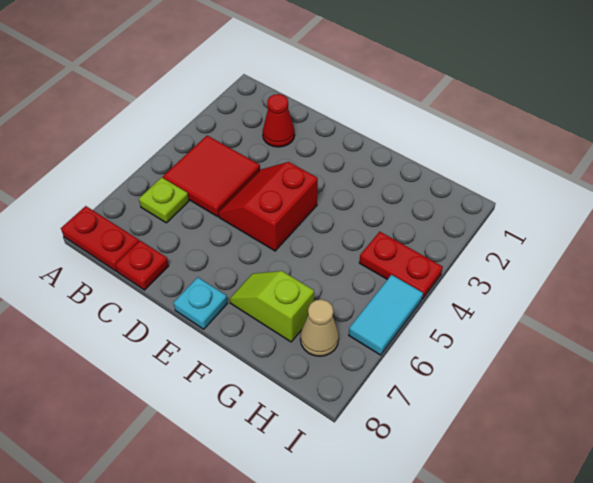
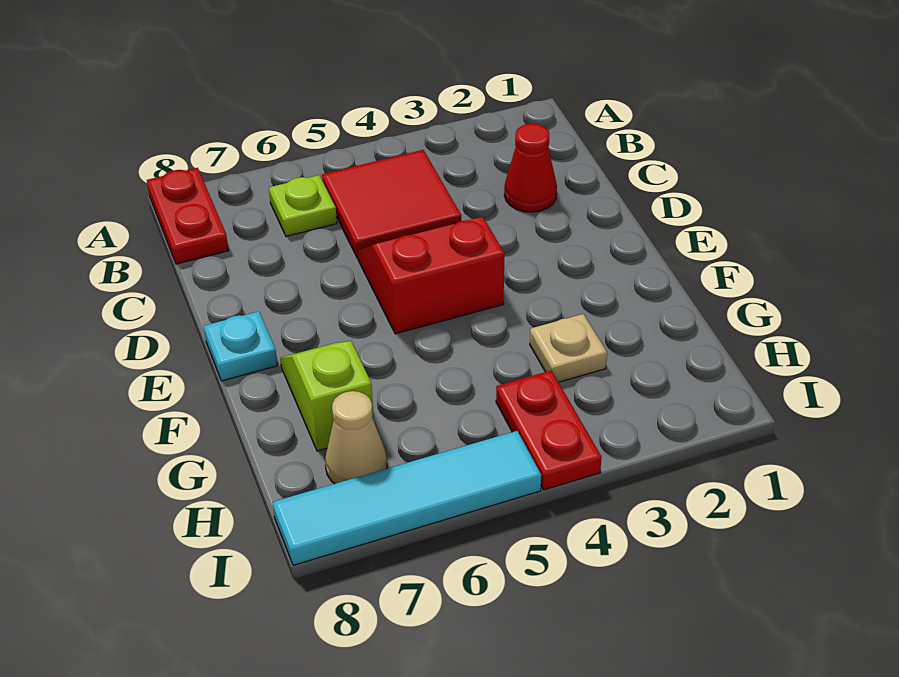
red 1x1 plate [115,241,169,290] -> none
none -> tan 1x1 plate [530,314,607,382]
cyan 1x2 tile [349,275,423,355] -> cyan 1x4 tile [273,431,541,565]

